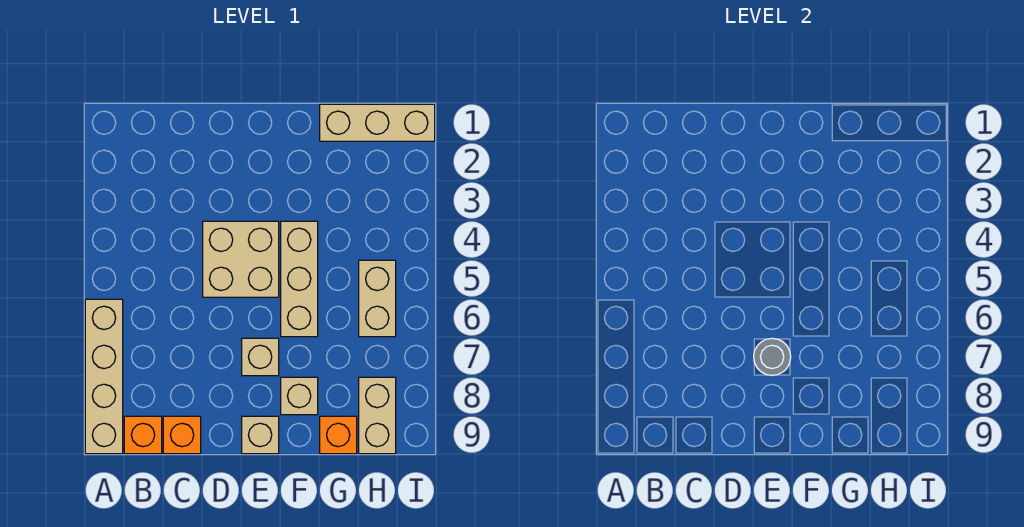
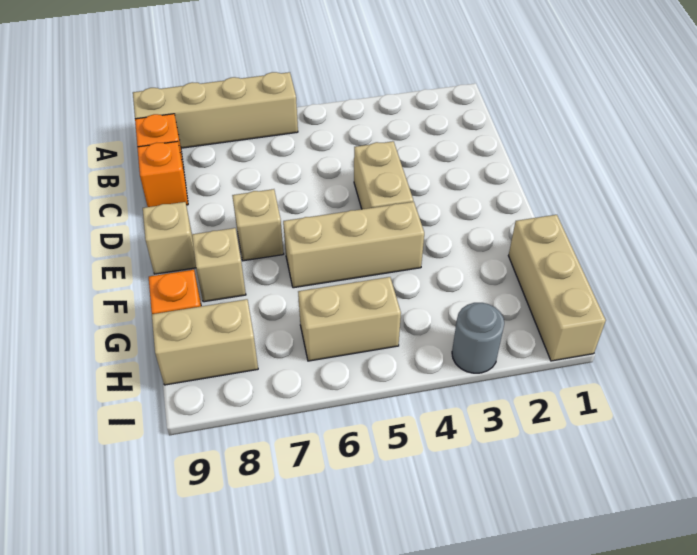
tan 2x2 brick [203,221,279,297] -> tan 1x2 brick [354,141,413,209]
grey 1x1 round brick [754,338,791,375] -> grey 1x1 round brick moved to [452,303,504,373]

